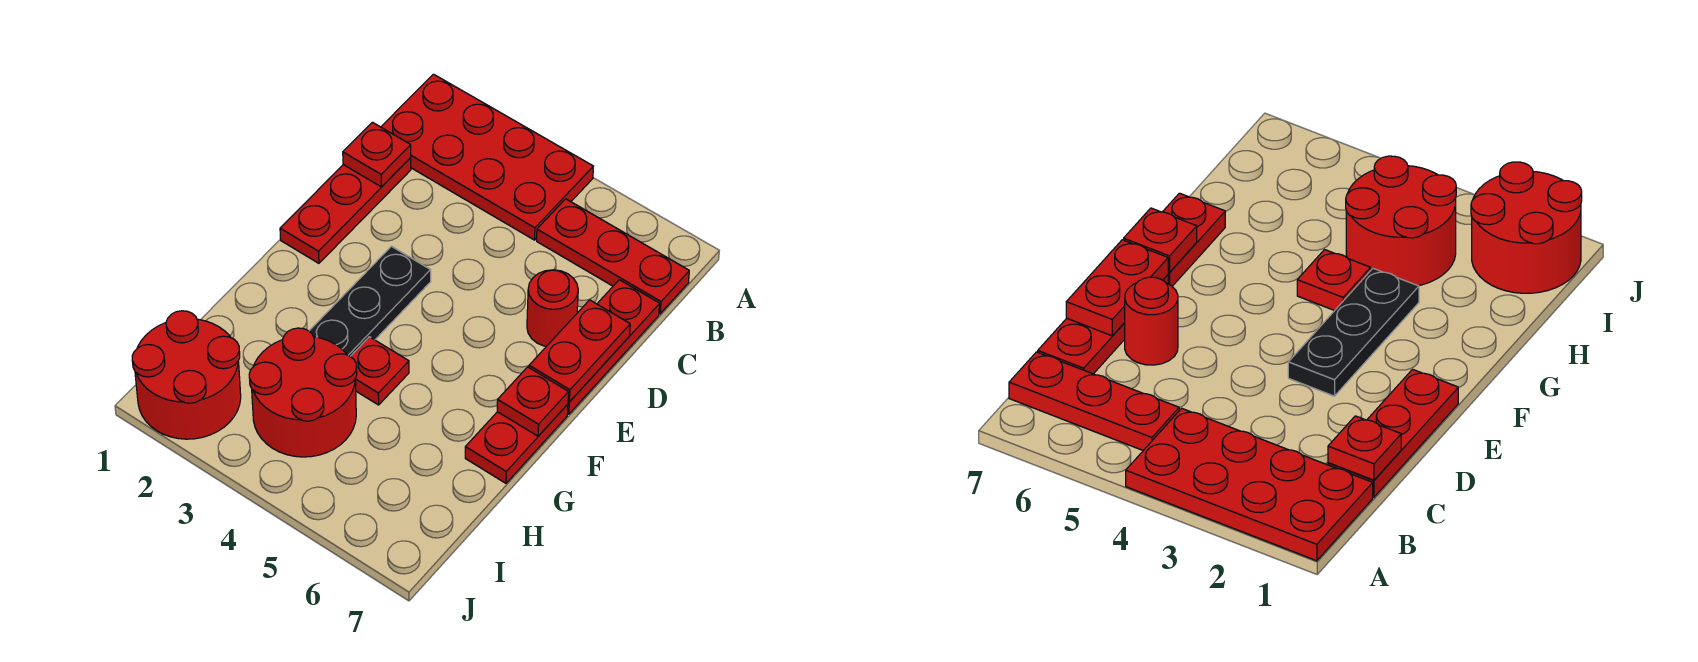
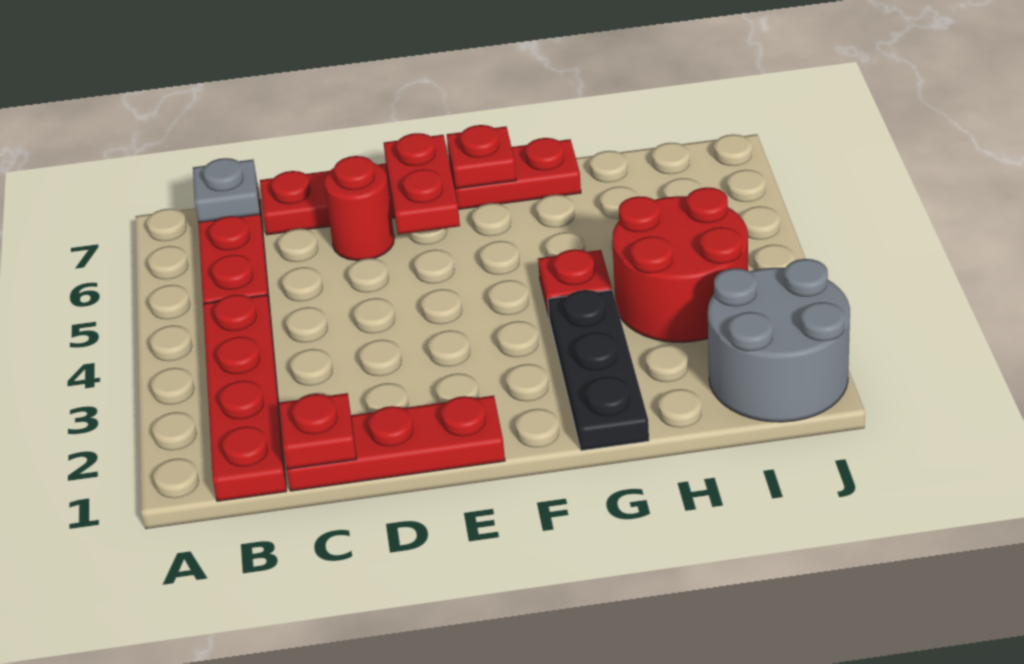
red 2x4 plate [381,74,593,240] -> red 1x4 plate [203,295,287,501]
none -> grey 1x1 plate [193,158,260,223]
red 1x2 plate [529,300,630,402] -> red 1x2 plate turned to [384,133,460,234]
black 1x3 plate [309,246,431,356] -> black 1x3 plate turned to [548,290,649,451]
red 2x2 round brick [132,311,241,439] -> grey 2x2 round brick [708,259,850,422]

